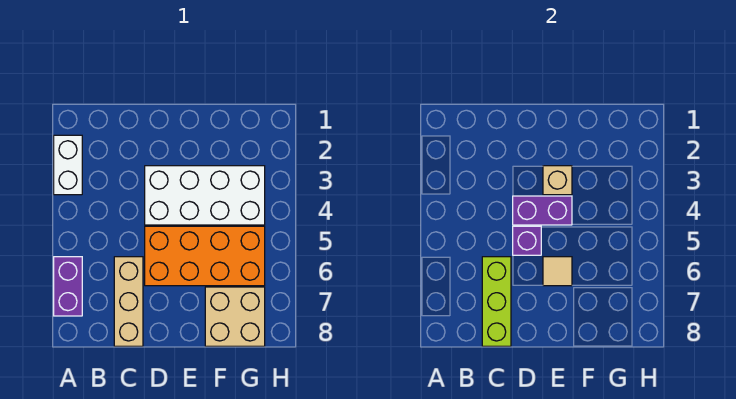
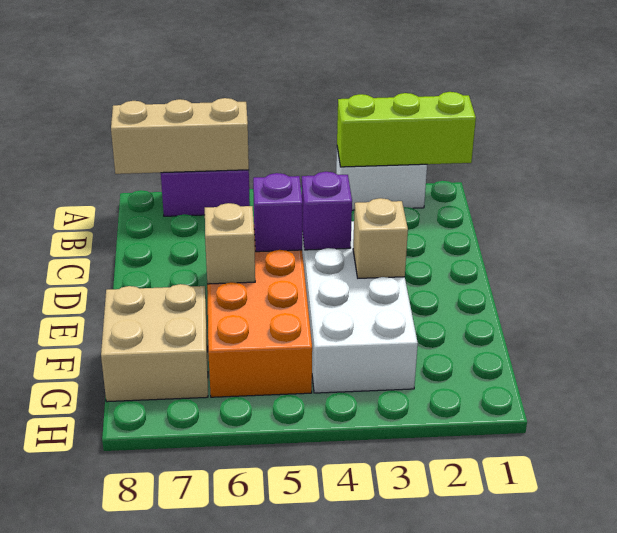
tan 1x3 brick [114,257,143,346] -> tan 1x3 brick moved to [111,98,249,174]
lime 1x3 brick [482,257,511,346] -> lime 1x3 brick moved to [337,92,476,167]
purple 1x2 brick [513,196,572,225] -> purple 1x1 brick [302,172,352,250]
tan 1x1 tile [543,257,572,286] -> tan 1x1 brick [205,203,255,284]

